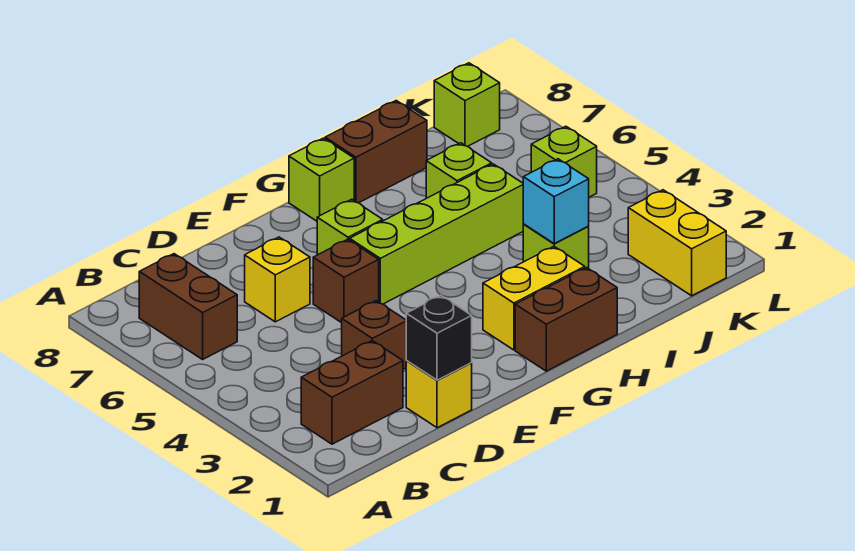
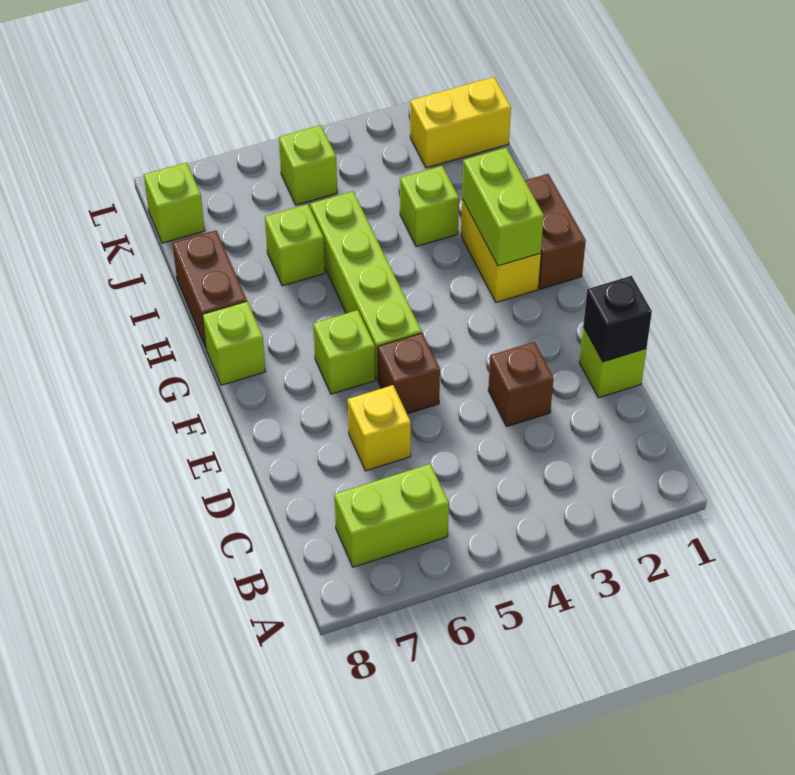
brown 1x2 brick [301,341,403,444] -> none
brown 1x2 brick [139,254,237,359] -> lime 1x2 brick [334,464,449,567]
yellow 1x1 brick [406,361,472,428] -> lime 1x1 brick [579,327,646,398]
none -> lime 1x2 brick [462,148,544,266]
cyan 1x1 brick [523,159,589,244] -> none

